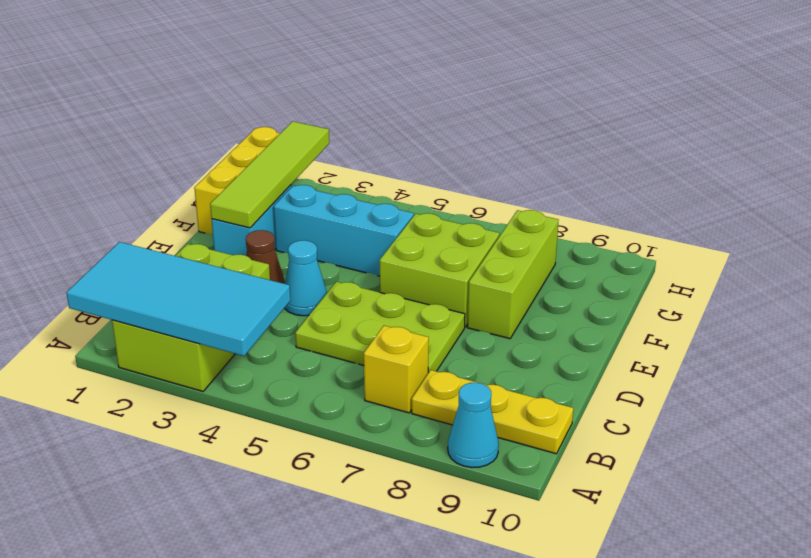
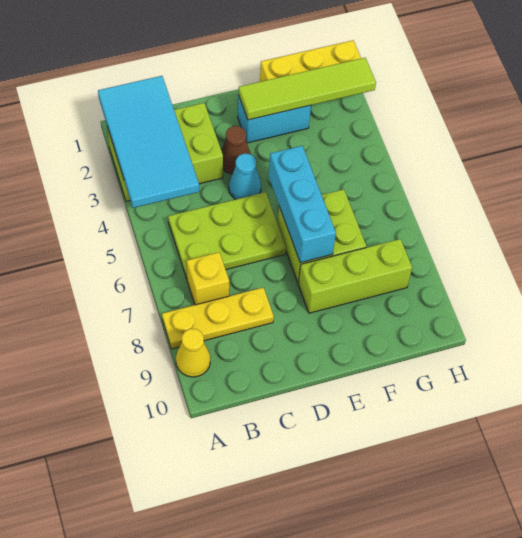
cyan 1x1 cone [448,383,499,468] -> yellow 1x1 cone [176,329,210,377]
yellow 1x3 plate [412,370,573,454] -> yellow 1x3 plate turned to [162,288,274,349]
lime 2x3 plate [295,282,465,373] -> lime 2x3 plate turned to [168,192,286,279]
cyan 1x3 brick [274,185,414,276] -> cyan 1x3 brick moved to [269,146,336,263]

